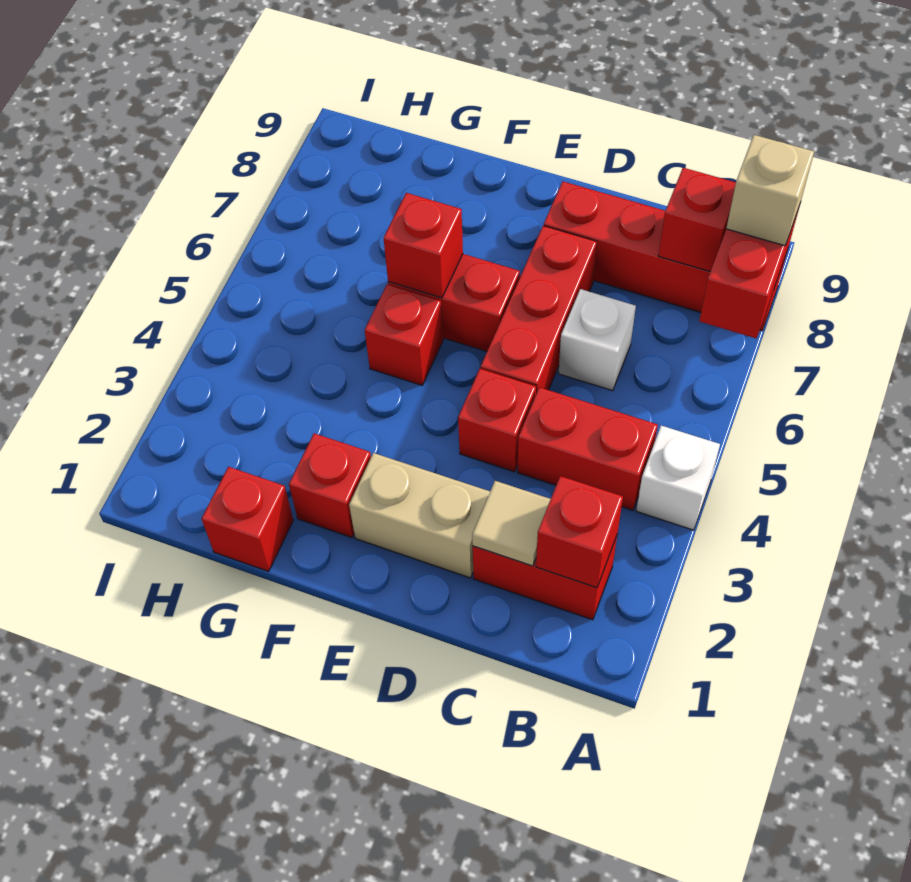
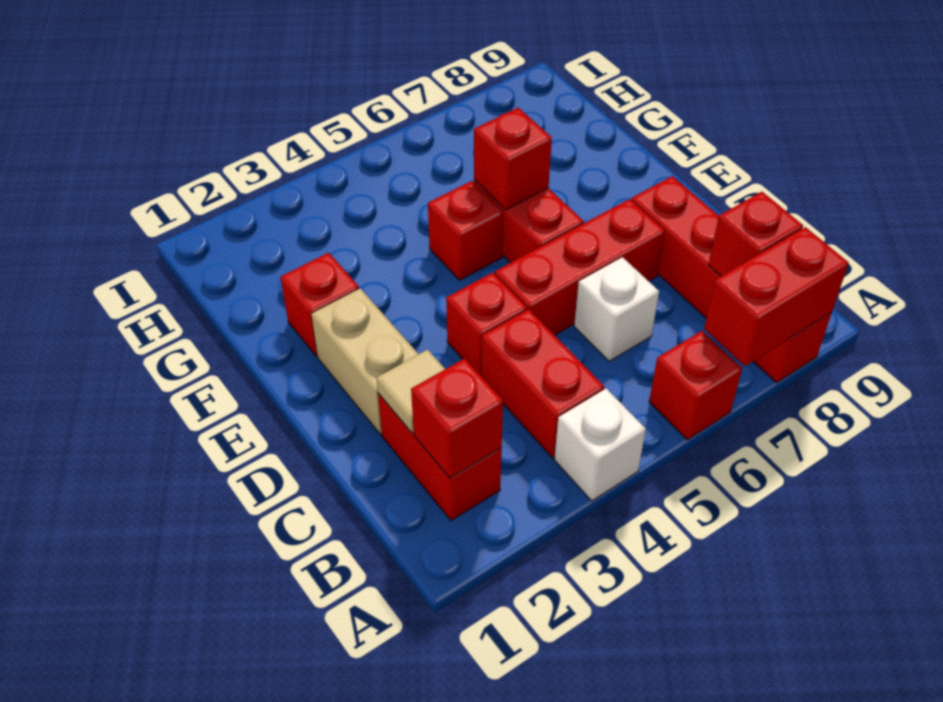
tan 1x1 brick [726,135,814,246] -> none
red 1x1 brick [202,467,293,571] -> red 1x1 brick moved to [649,331,742,440]

